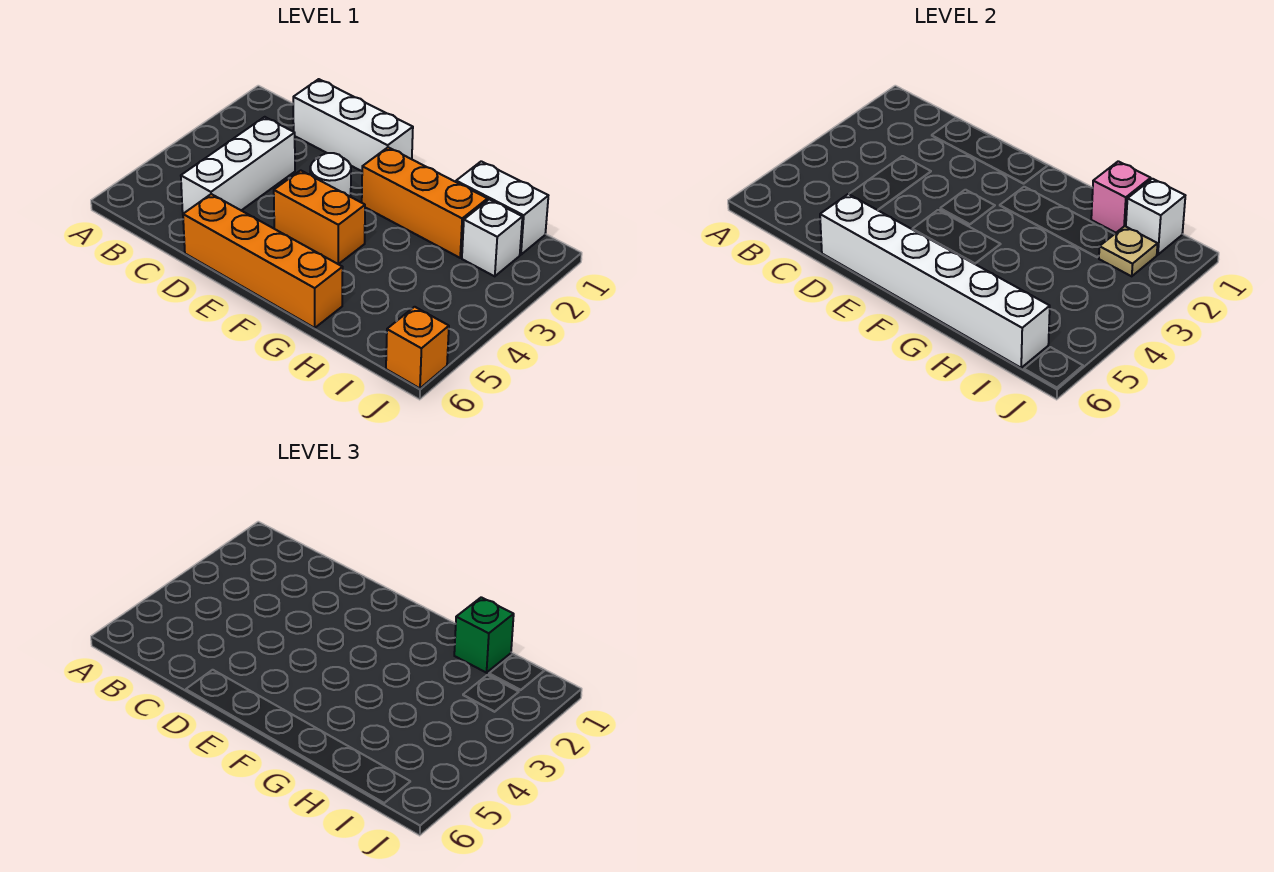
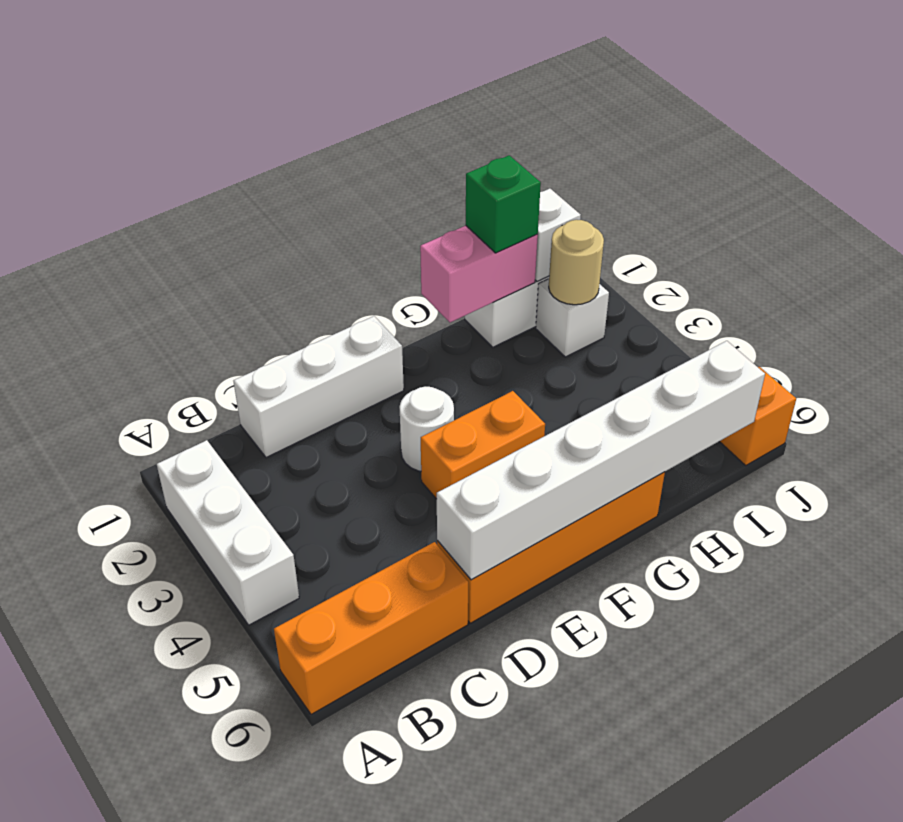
white 1x3 brick [181,117,295,214] -> white 1x3 brick moved to [157,440,299,625]
orange 1x3 brick [362,147,488,258] -> orange 1x3 brick moved to [274,542,468,714]
pink 1x1 brick [1091,161,1151,233] -> pink 1x2 brick [420,226,538,322]
tan 1x1 plate [1099,226,1158,276] -> tan 1x1 round brick [549,220,604,305]

